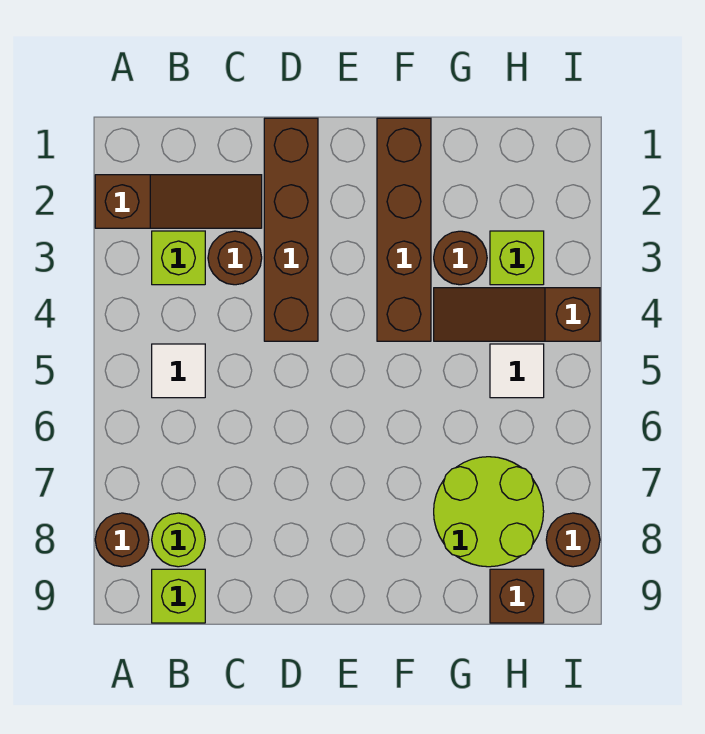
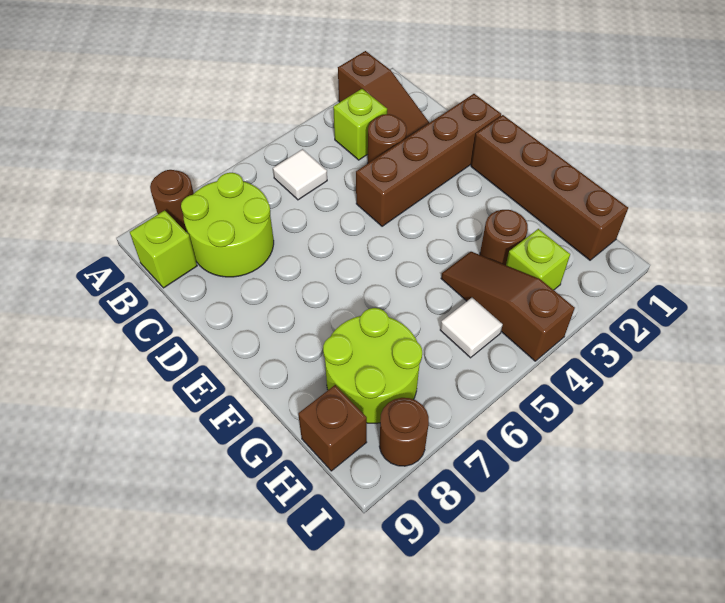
lime 1x1 round brick [152,513,205,567] -> lime 2x2 round brick [181,173,274,277]
brown 1x4 brick [377,118,431,341] -> brown 1x4 brick turned to [471,115,628,260]

